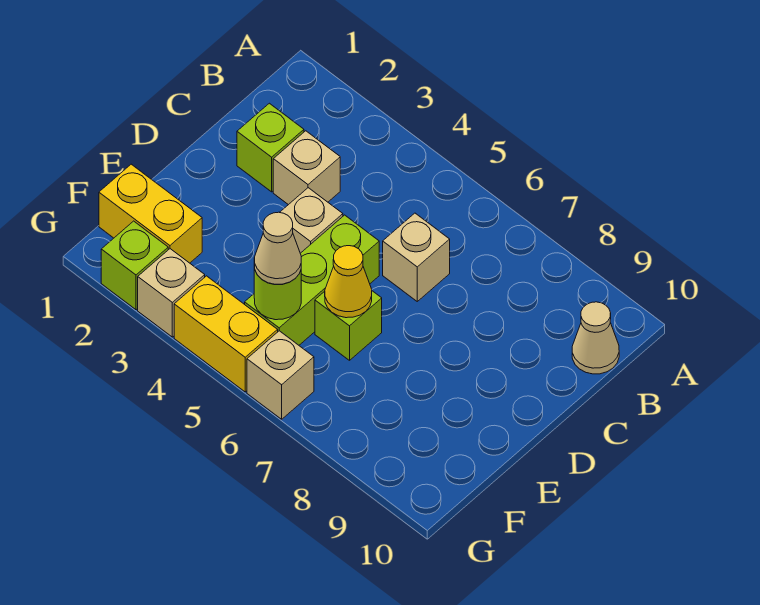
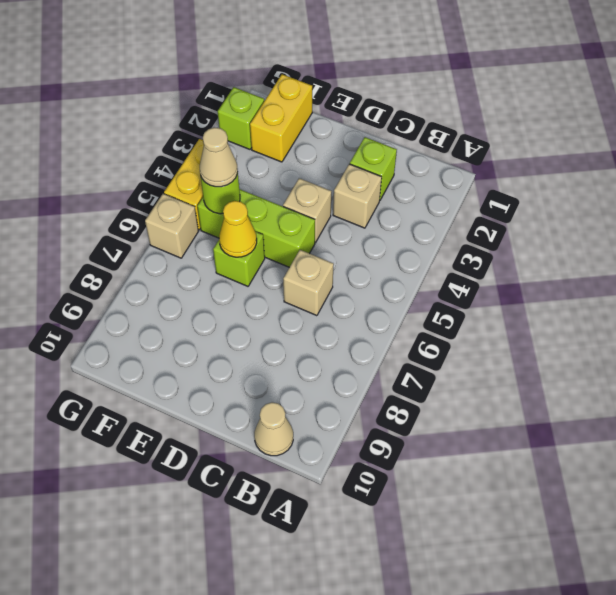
tan 1x1 brick [138,249,205,337] -> none

